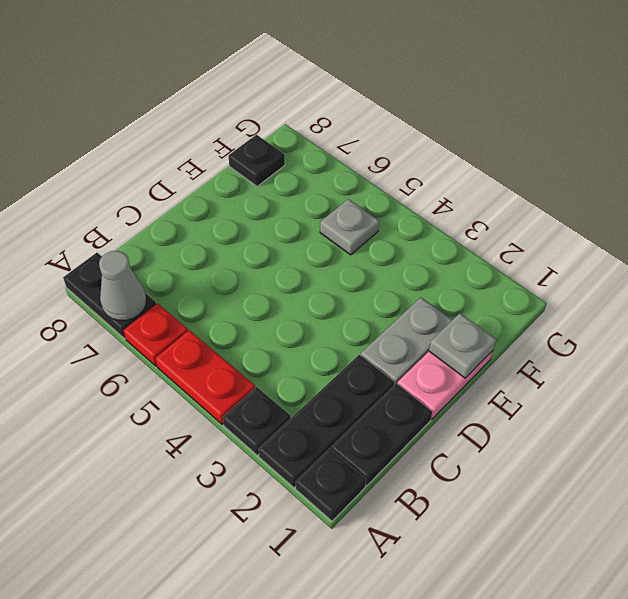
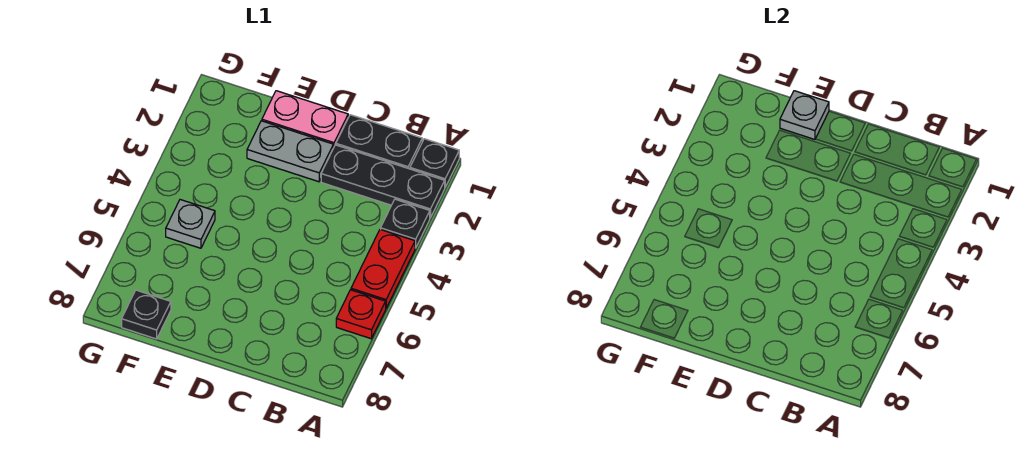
black 1x2 plate [63,253,156,339] -> none
grey 1x1 cone [99,251,146,321] -> none

